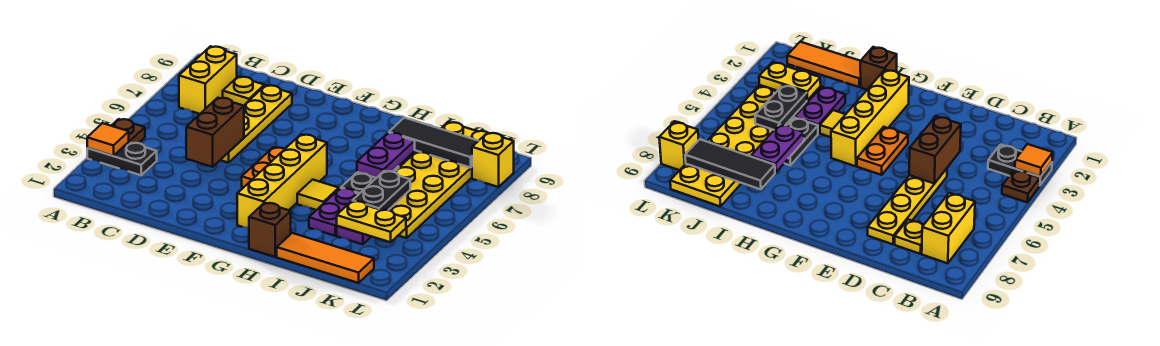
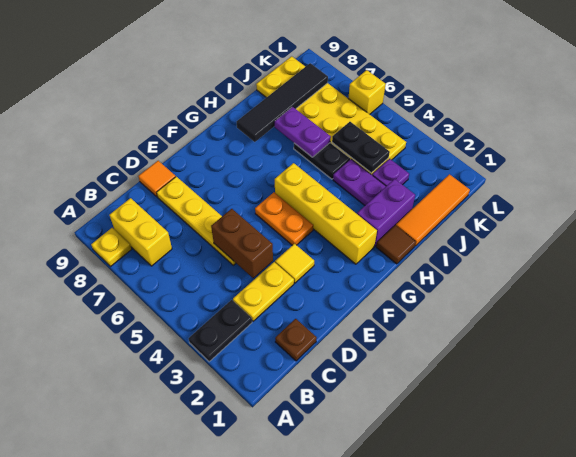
orange 1x1 tile [87,123,129,156] -> orange 1x1 tile moved to [138,161,176,197]
brown 1x1 plate [111,119,145,143] -> brown 1x1 plate moved to [275,319,317,361]
yellow 1x1 plate [223,77,264,106] -> yellow 1x1 plate moved to [91,228,132,266]
brown 1x1 brick [249,203,291,257] -> brown 1x1 tile [376,225,416,264]
none -> purple 1x2 brick [357,179,415,246]
yellow 1x1 tile [297,180,339,210] -> yellow 1x1 tile moved to [275,244,314,283]
black 1x3 tile [389,118,478,168] -> black 1x4 tile [237,63,328,142]
yellow 1x2 plate [337,201,406,242] -> yellow 1x2 plate moved to [233,262,294,321]
yellow 1x1 brick [472,133,514,187] -> yellow 1x1 brick moved to [348,70,386,114]

